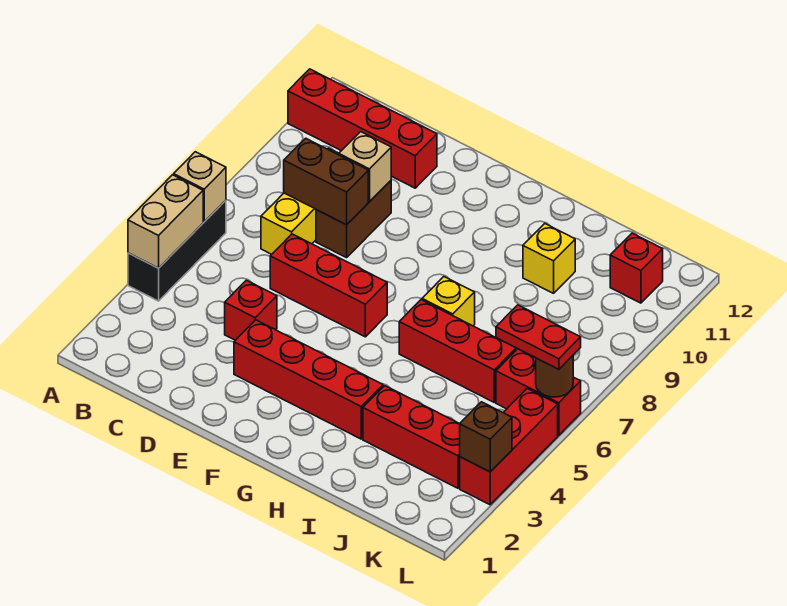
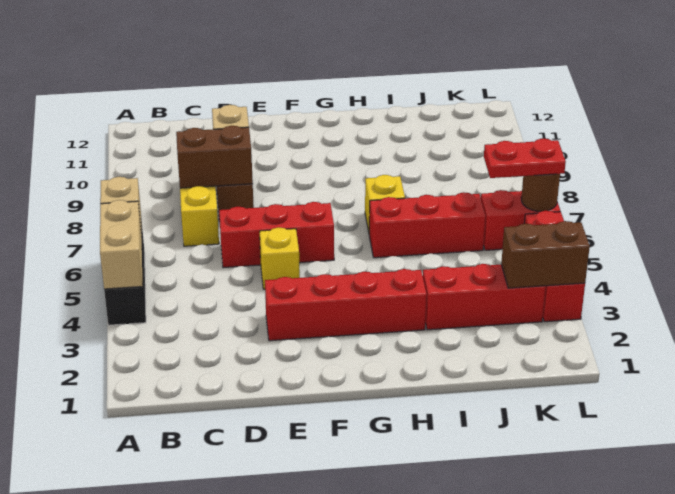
red 1x4 brick [288,69,437,188] -> none
red 1x1 brick [225,280,277,340] -> none
yellow 1x1 brick [523,224,575,293] -> yellow 1x1 brick moved to [260,228,300,289]
red 1x1 brick [610,233,663,303] -> none
brown 1x1 brick [460,402,512,472] -> brown 1x2 brick [501,221,590,288]

